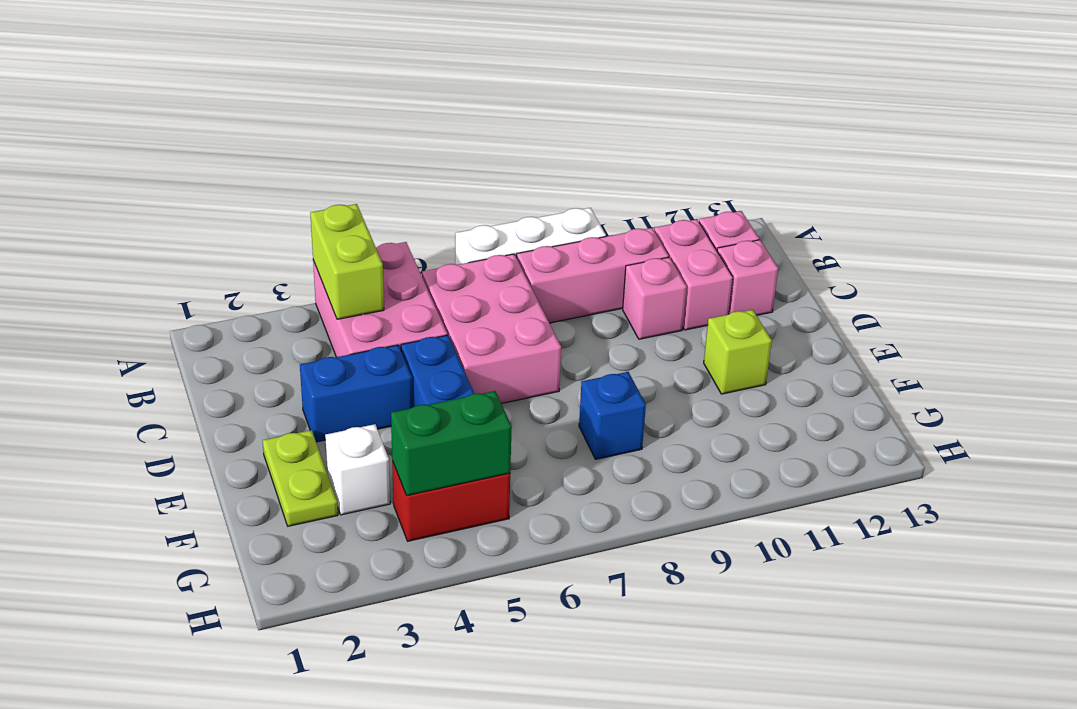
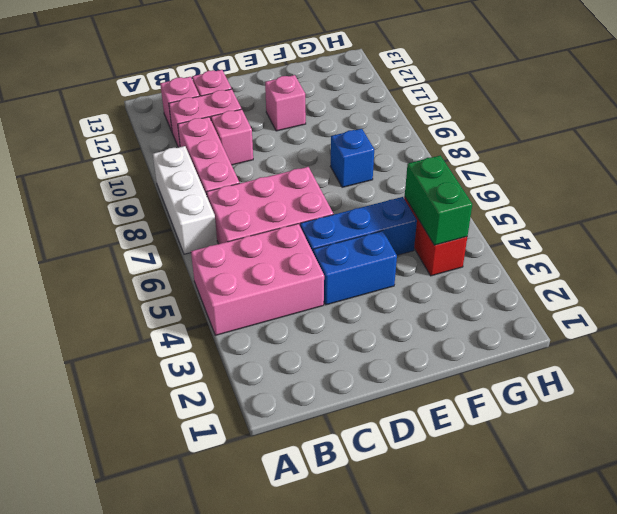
lime 1x2 brick [310,204,384,319] -> none
blue 1x2 brick [300,345,412,442] -> blue 1x2 brick turned to [313,231,397,305]
lime 1x2 plate [263,430,338,526] -> none
lime 1x1 brick [704,310,772,394] -> pink 1x1 brick [265,75,306,131]
white 1x1 brick [325,424,390,515] -> none

